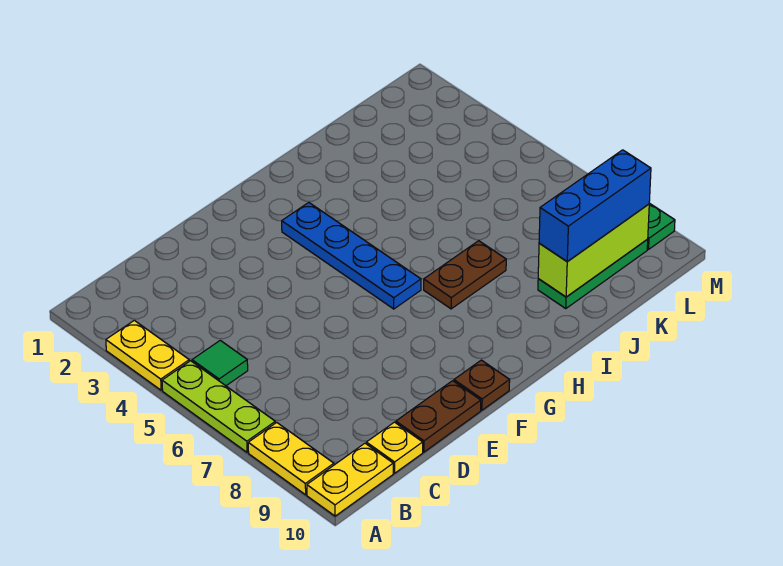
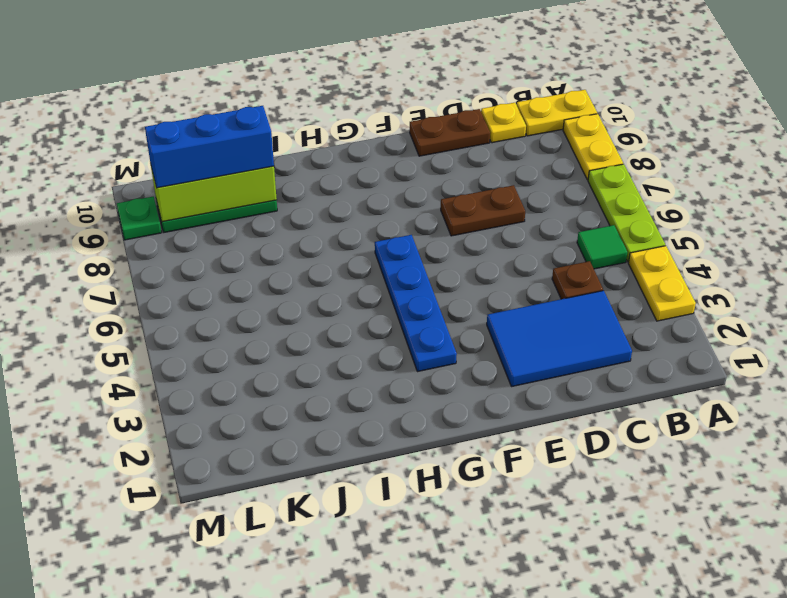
none -> blue 2x3 tile [487,291,632,387]
brown 1x1 plate [454,360,510,410] -> brown 1x1 plate moved to [552,261,603,299]
brown 1x2 plate [424,241,506,309] -> brown 1x2 plate moved to [441,185,525,236]

